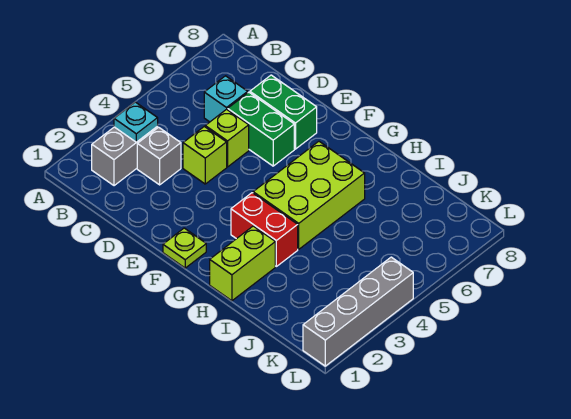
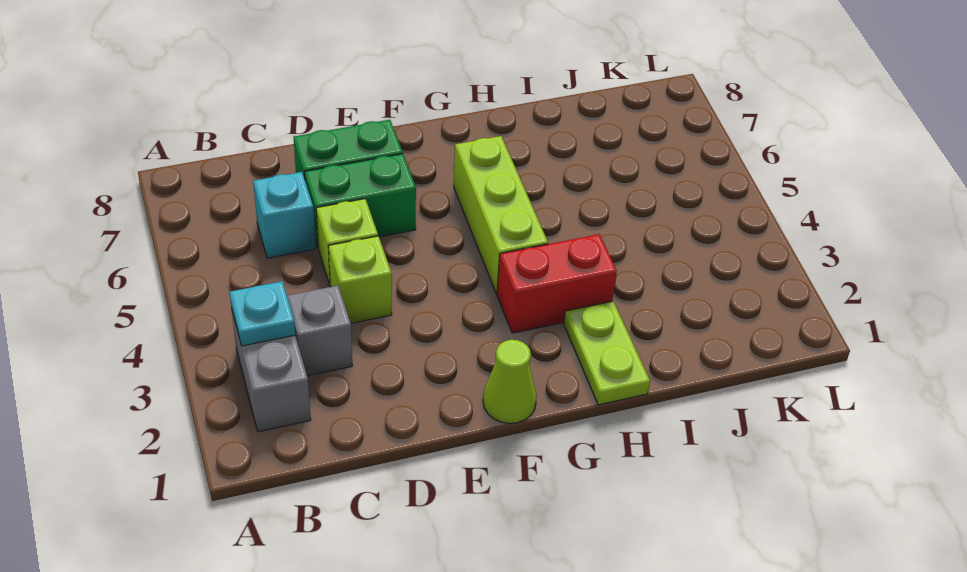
lime 1x1 plate [163,228,206,268] -> lime 1x1 cone [483,340,537,423]
lime 2x3 brick [253,141,365,249] -> lime 1x3 brick [454,136,548,294]
lime 1x2 brick [210,226,275,301] -> lime 1x2 plate [564,301,650,405]
grey 1x4 brick [303,257,413,366] -> none

